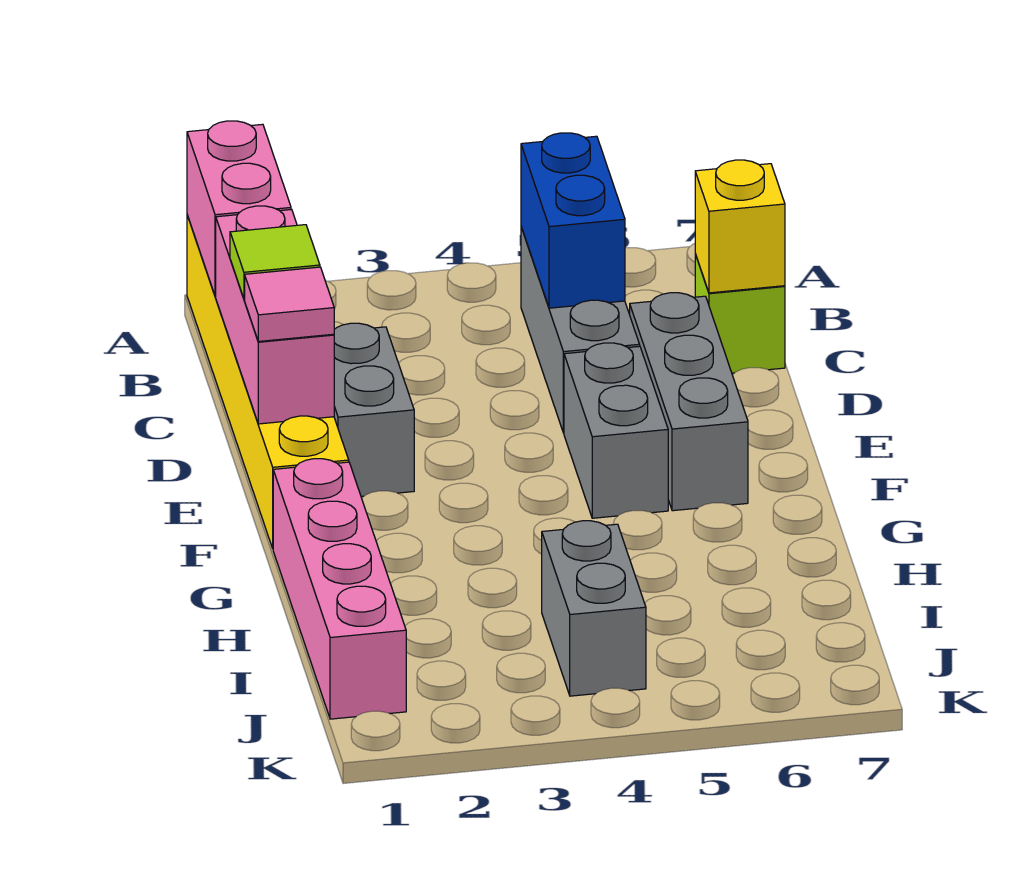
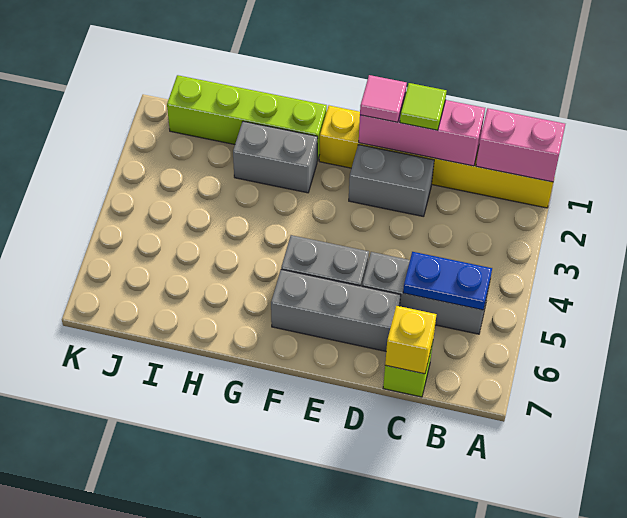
blue 1x2 brick [521,133,625,308] -> blue 1x2 plate [403,252,492,310]
pink 1x4 brick [273,459,406,719] -> lime 1x4 brick [167,75,327,161]
grey 1x2 brick [542,521,646,696] -> grey 1x2 brick moved to [233,121,318,193]

